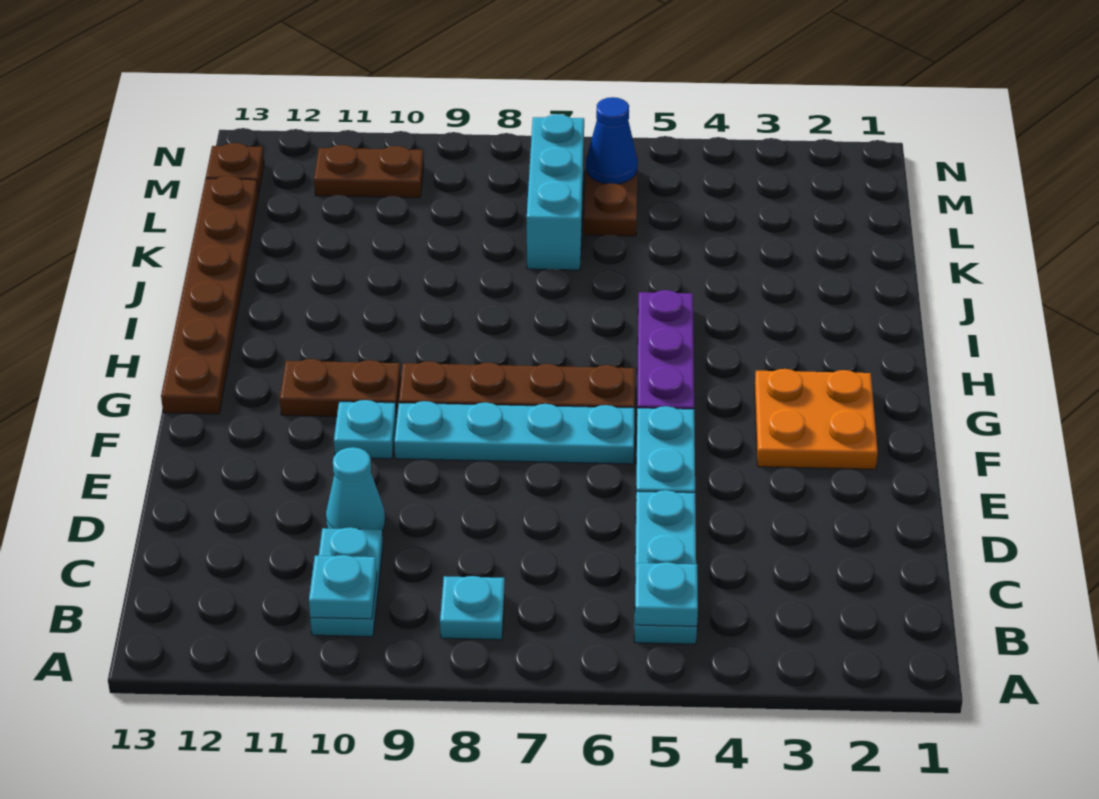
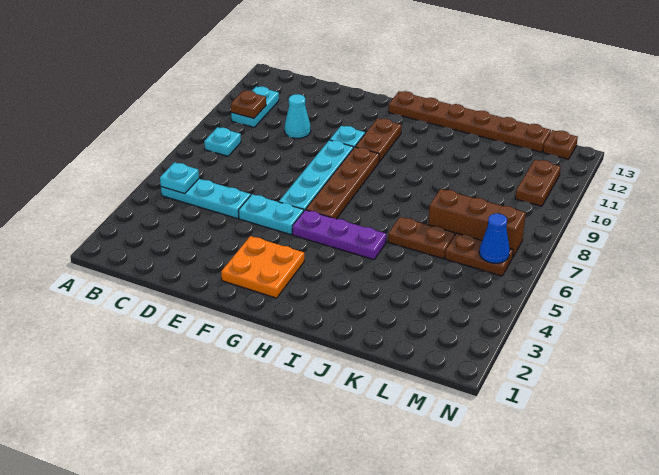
cyan 1x2 plate [310,527,383,637] -> cyan 1x2 plate turned to [231,87,279,127]
cyan 1x1 plate [309,555,377,619] -> brown 1x1 plate [231,91,266,118]
none -> brown 1x2 plate [388,217,455,259]
cyan 1x3 brick [527,114,584,270] -> brown 1x3 brick [428,189,526,258]

